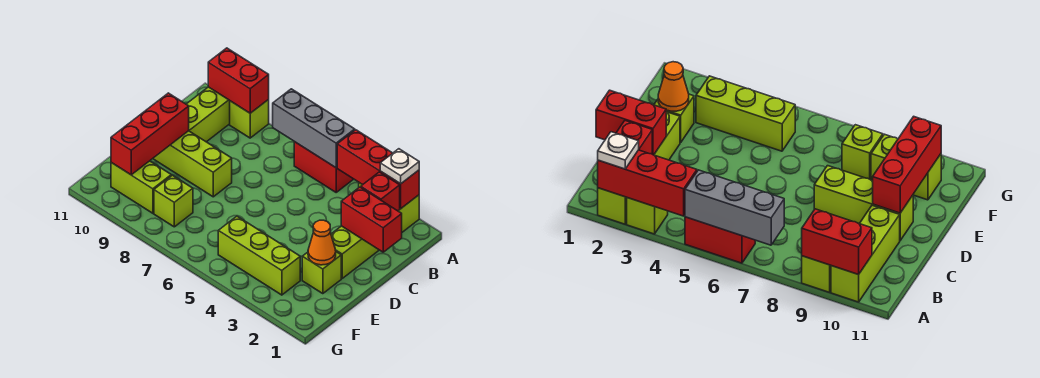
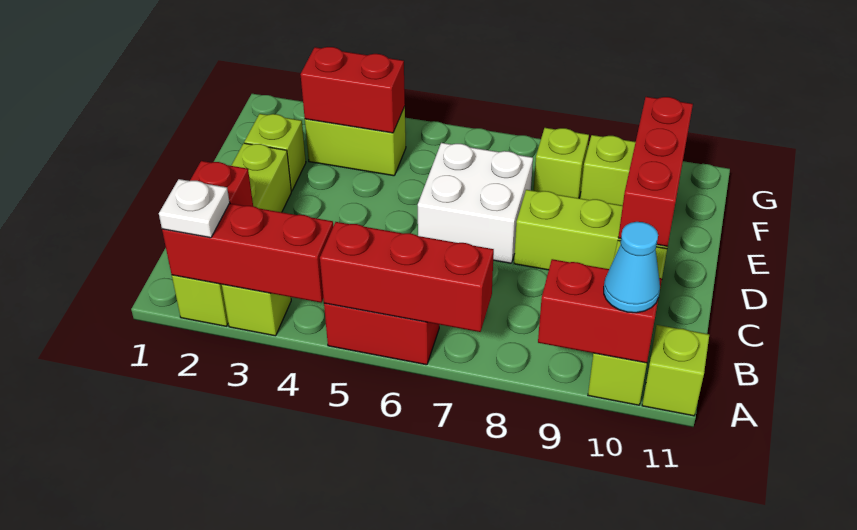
grey 1x3 brick [273,89,355,168] -> red 1x3 brick [320,222,494,332]
lime 1x1 brick [230,100,269,138] -> lime 1x1 brick moved to [642,325,709,416]
none -> cyan 1x1 cone [604,222,660,313]
red 1x2 brick [341,187,402,252] -> red 1x2 brick moved to [300,47,405,133]
none -> white 2x2 brick [418,143,533,263]
orange 1x1 cone [308,220,336,265] -> none
lime 1x3 brick [218,216,300,295] -> lime 1x2 brick [305,106,406,176]

